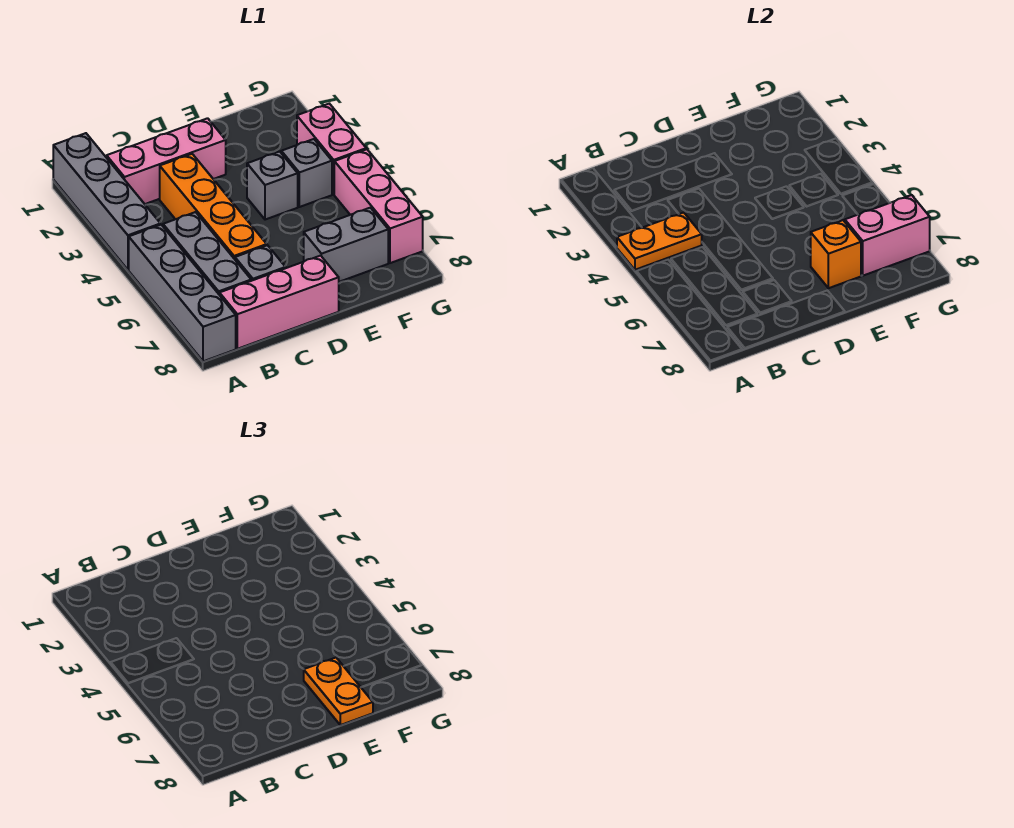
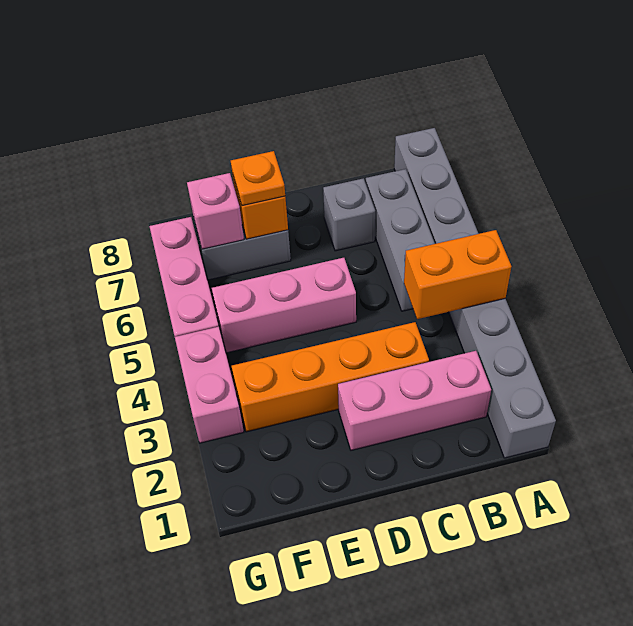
orange 1x2 plate [617,213,702,270] -> orange 1x2 brick [404,230,511,319]
pink 1x3 brick [220,256,339,349] -> pink 1x3 brick moved to [212,258,356,353]
orange 1x4 brick [160,154,267,259] -> orange 1x4 brick turned to [232,322,429,432]
grey 1x1 brick [247,152,298,220] -> none
orange 1x2 plate [304,658,373,725] -> orange 1x1 plate [231,151,285,206]
grey 1x1 brick [281,139,332,207] -> none
pink 1x2 brick [845,195,930,276] -> pink 1x1 brick [187,173,244,249]

